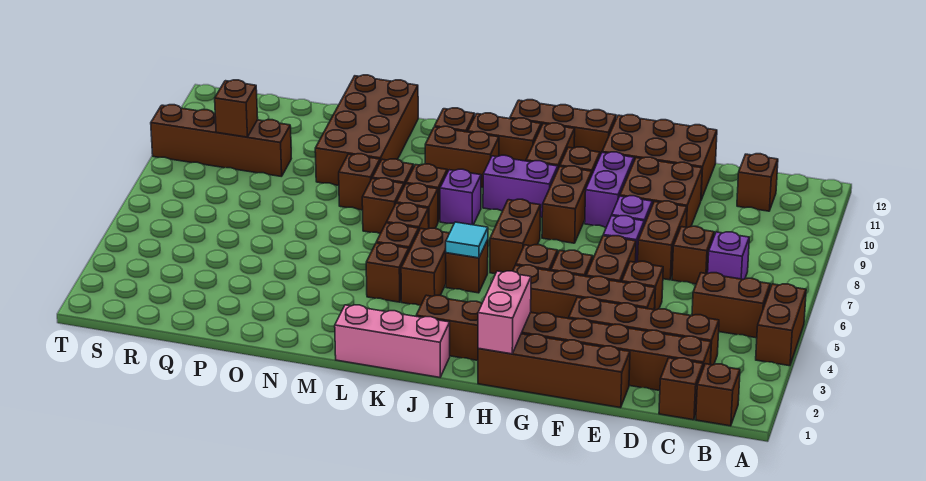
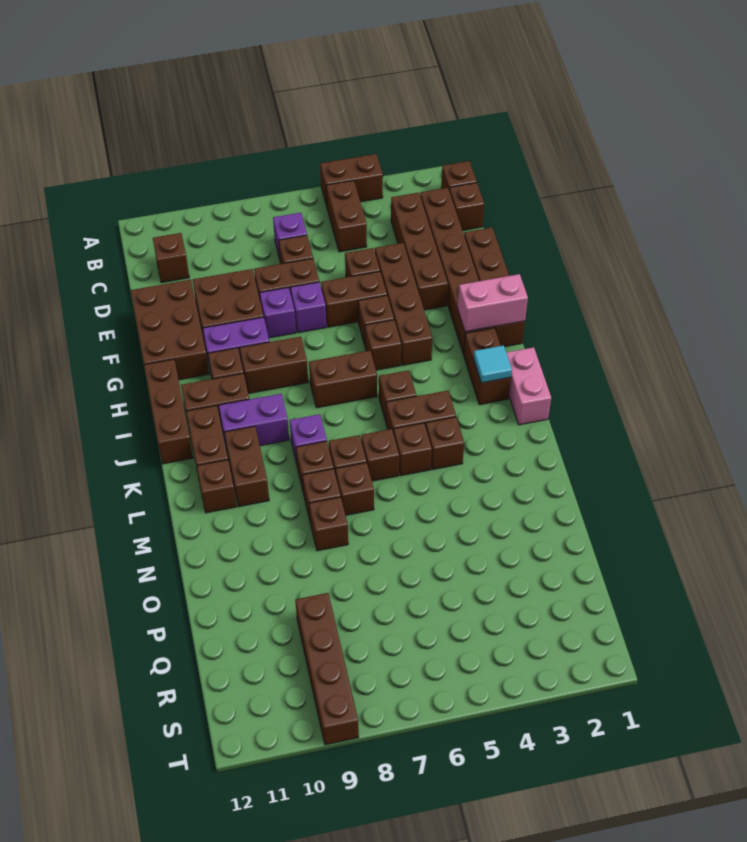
purple 1x2 brick [483,155,558,217] -> purple 1x2 brick turned to [219,394,289,450]
pink 1x3 brick [335,305,450,377] -> pink 1x2 brick [506,347,551,425]
cyan 1x1 tile [446,222,488,258] -> cyan 1x1 tile moved to [473,345,512,383]
brown 2x4 brick [315,75,418,186] -> none
brown 1x1 brick [215,80,258,137] -> none

